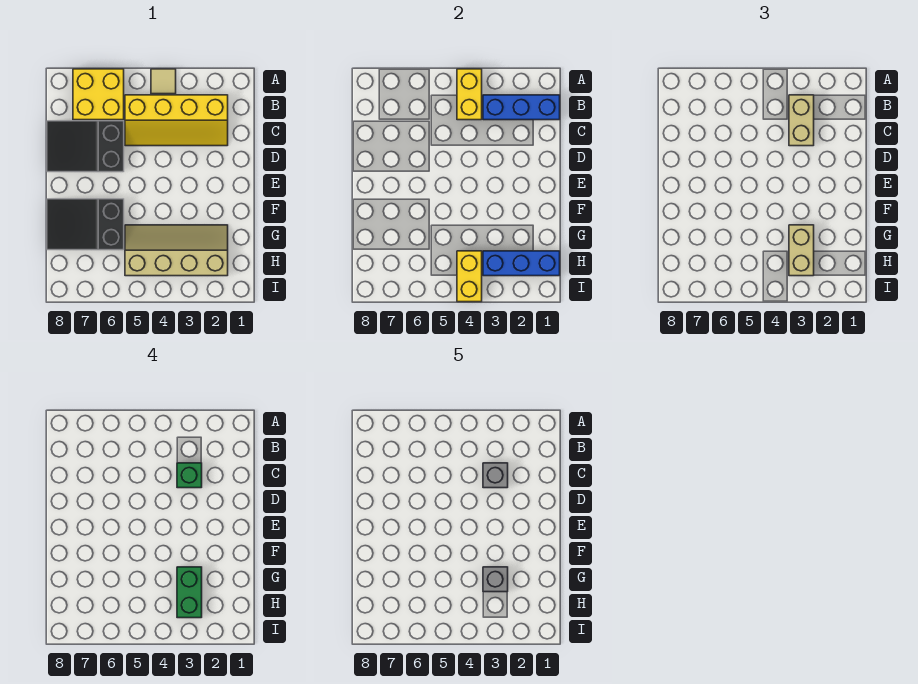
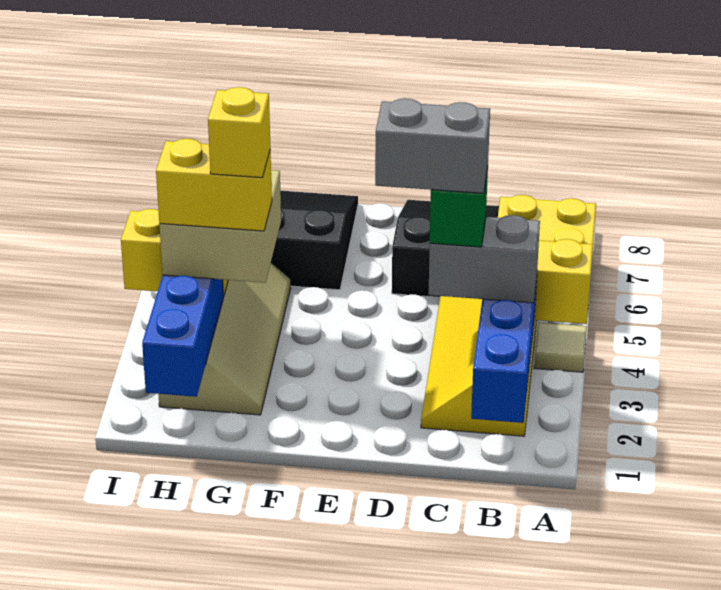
tan 1x2 brick [789,95,814,146] -> grey 1x2 brick [428,215,540,303]
grey 1x1 brick [483,463,508,488] -> grey 1x2 brick [375,98,490,193]
tan 1x2 brick [789,225,814,276] -> tan 2x2 brick [159,170,281,283]
green 1x2 brick [177,567,202,618] -> yellow 1x2 brick [156,139,272,231]
grey 1x1 brick [483,567,508,592] -> yellow 1x1 brick [208,87,270,178]

